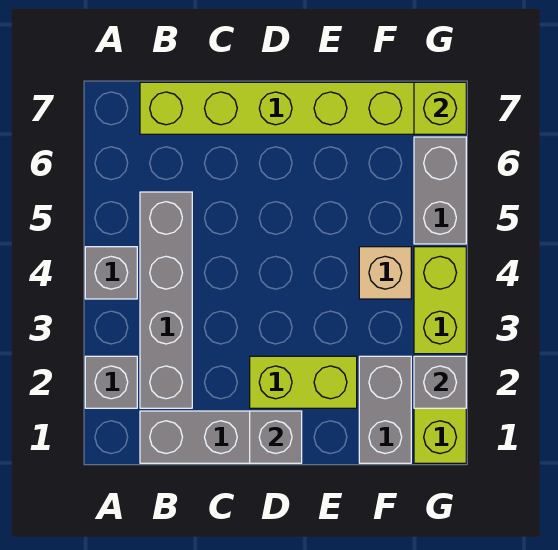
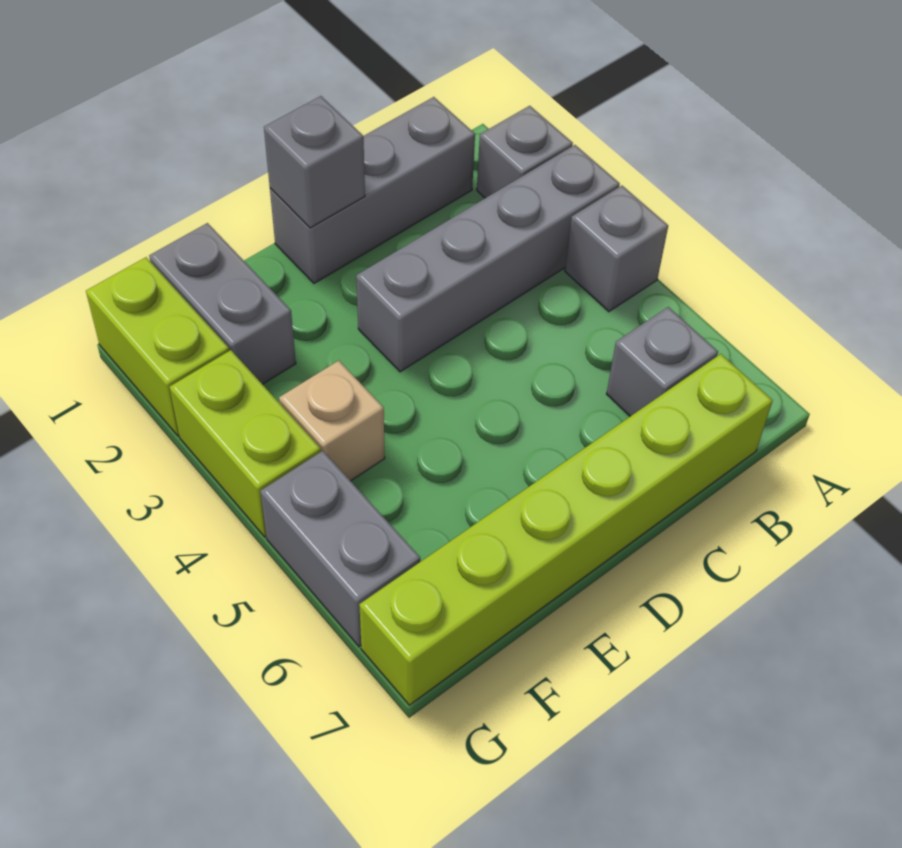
grey 1x4 brick [140,192,192,408] -> grey 1x4 brick turned to [356,145,620,372]
lime 1x2 brick [250,356,357,408] -> none
grey 1x1 brick [414,356,466,408] -> grey 1x1 brick moved to [607,307,718,416]
lime 1x1 brick [414,82,466,134] -> none

